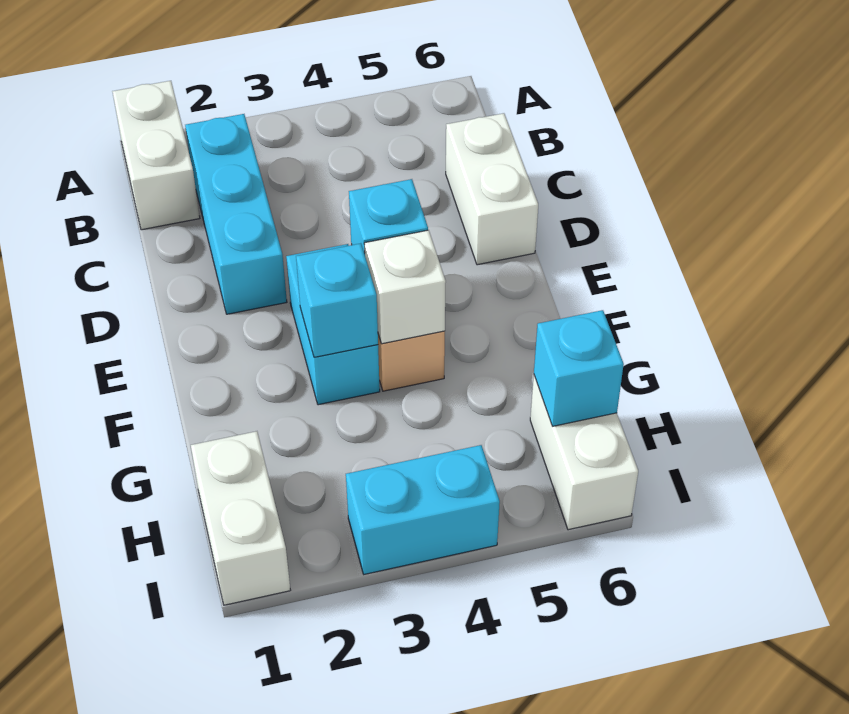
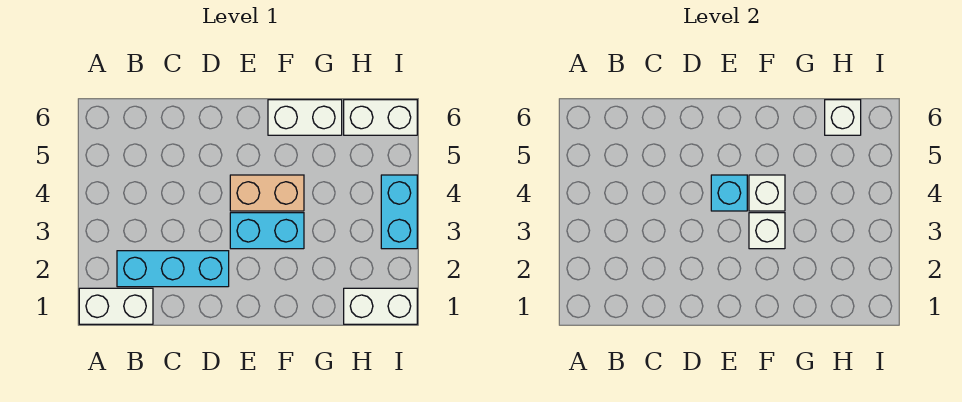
white 1x2 brick [446,113,538,265] -> white 1x2 brick moved to [268,100,342,135]
cyan 1x1 brick [296,243,378,357] -> white 1x1 brick [749,213,785,249]
cyan 1x1 brick [534,310,624,426] -> white 1x1 brick [825,100,861,135]

